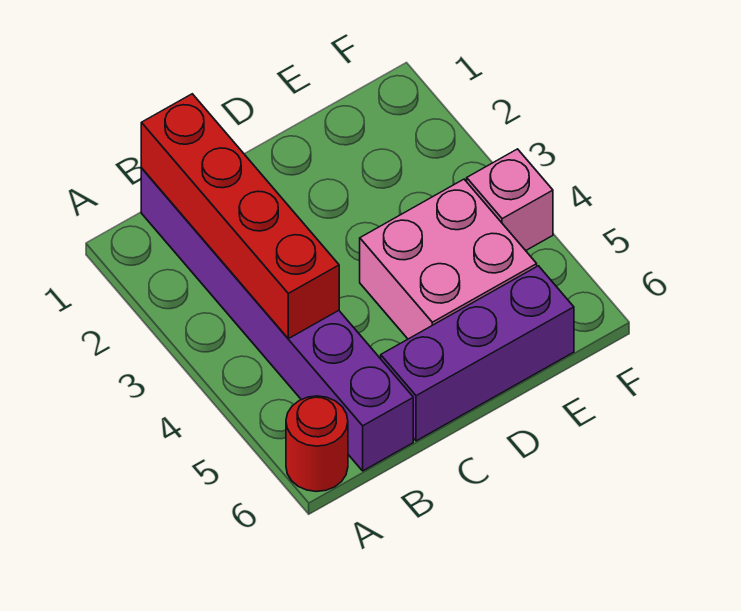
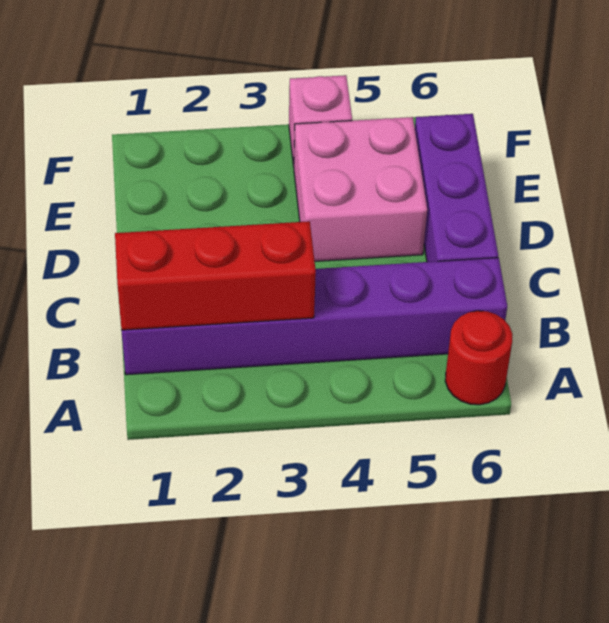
red 1x4 brick [141,94,339,339] -> red 1x3 brick [115,221,316,330]

